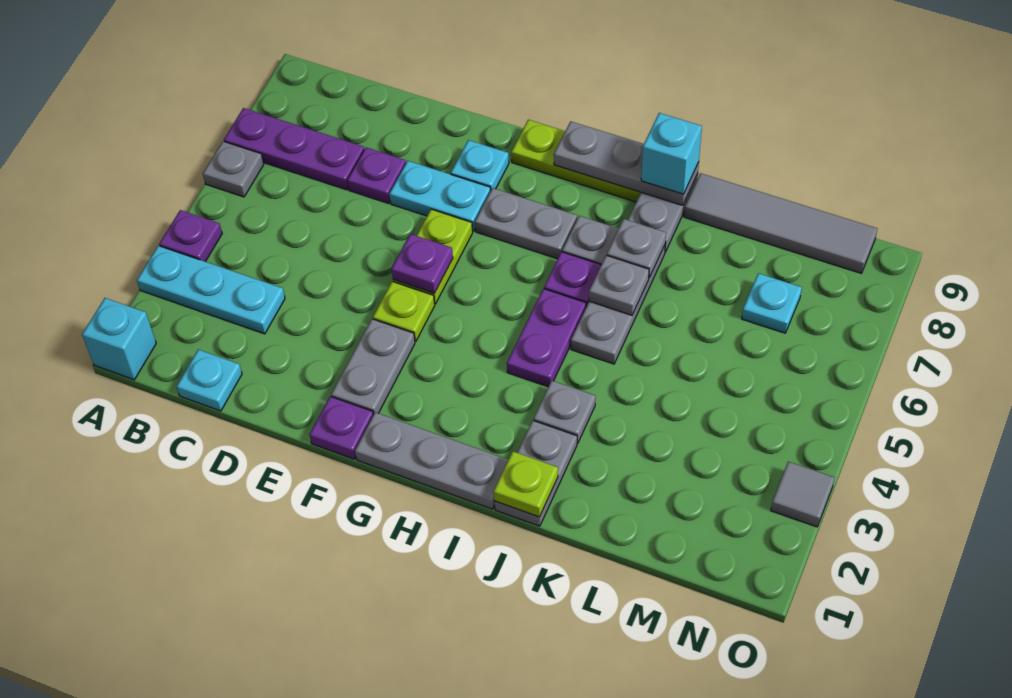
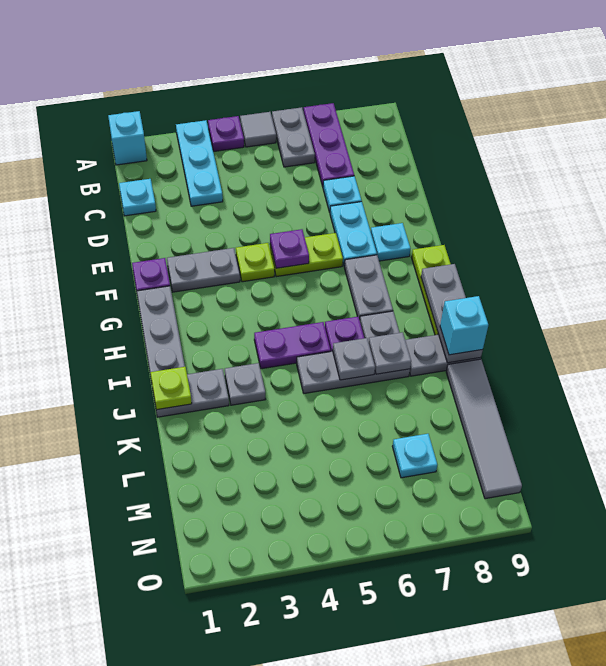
grey 1x1 plate [203,141,264,197] -> grey 1x2 plate [272,107,315,167]
purple 1x1 plate [347,147,406,203] -> cyan 1x1 plate [323,176,362,212]
grey 1x1 tile [771,462,834,527] -> grey 1x1 tile moved to [240,112,276,147]

